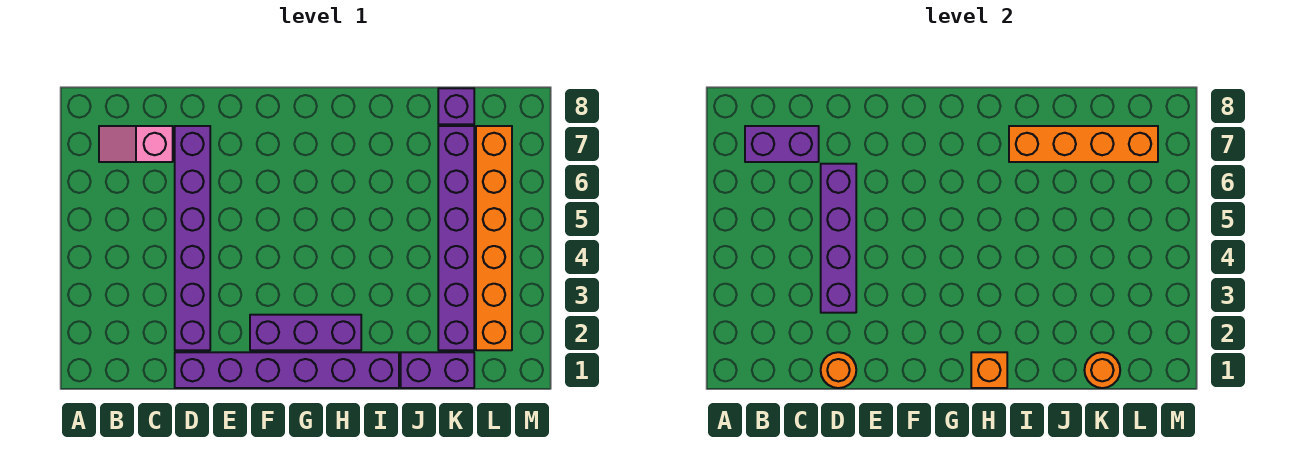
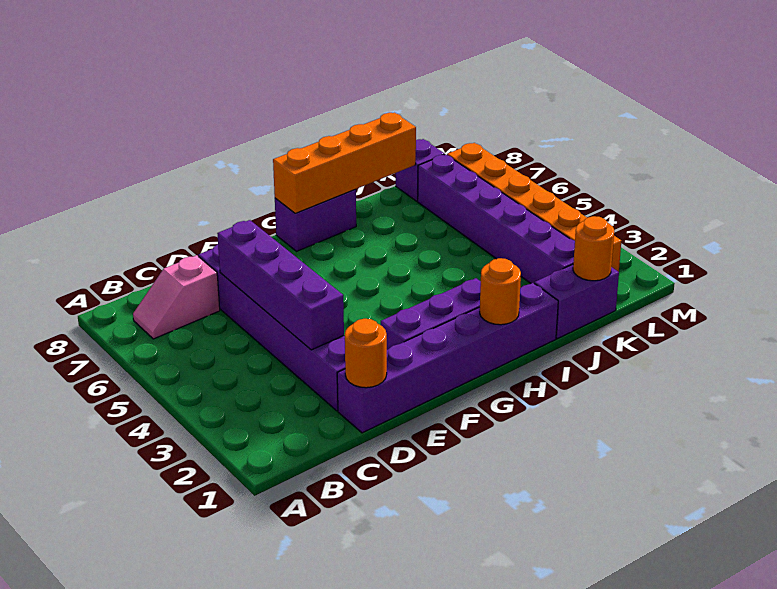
purple 1x2 brick [745,126,819,162] -> purple 1x2 brick moved to [275,189,356,251]
orange 1x1 brick [971,352,1007,388] -> orange 1x1 round brick [480,258,521,325]
orange 1x4 brick [1009,126,1158,162] -> orange 1x4 brick moved to [273,113,416,214]

